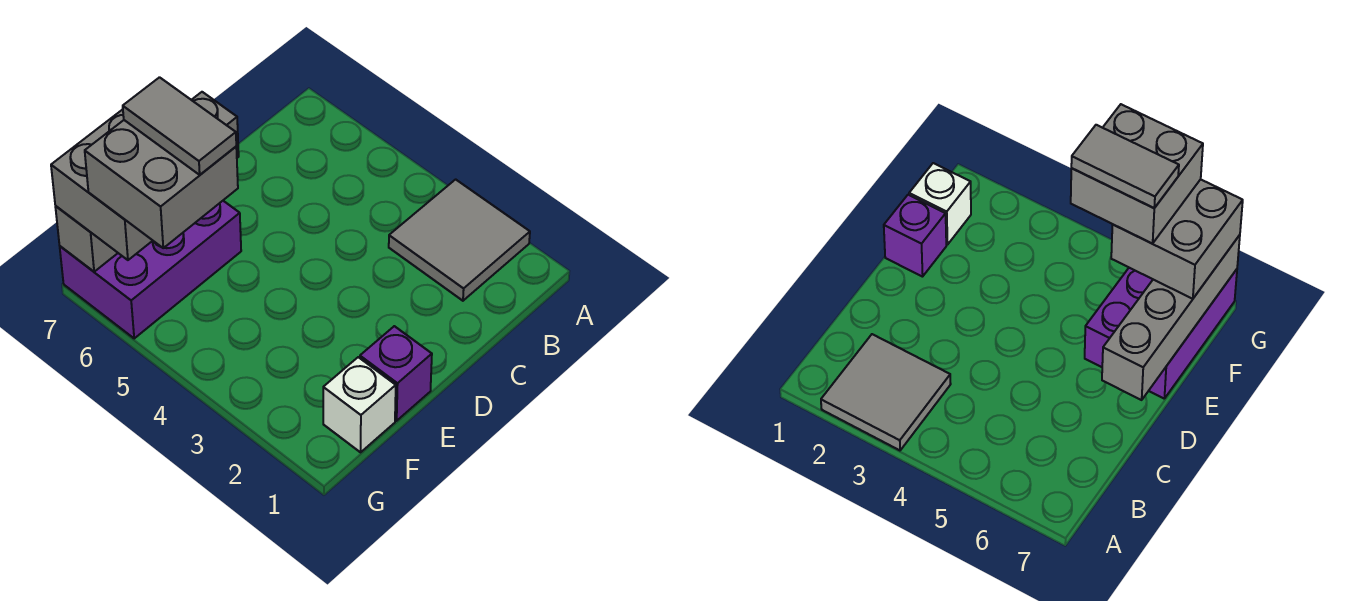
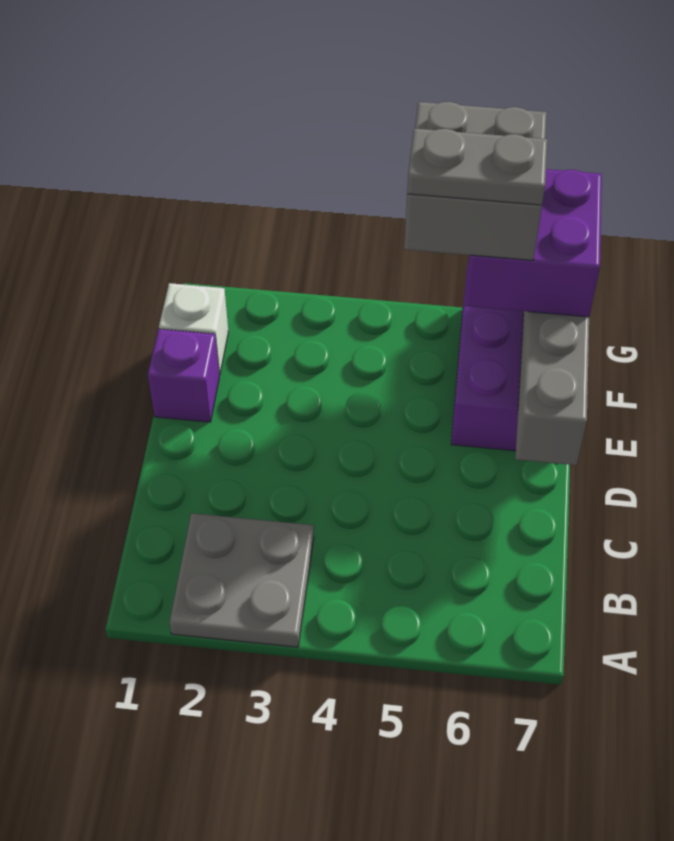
grey 2x2 tile [389,179,530,301] -> grey 2x2 plate [169,513,314,647]
grey 1x2 tile [123,77,236,175] -> grey 1x2 plate [407,128,547,205]
grey 2x2 brick [51,109,153,260] -> purple 2x2 brick [465,169,602,317]

